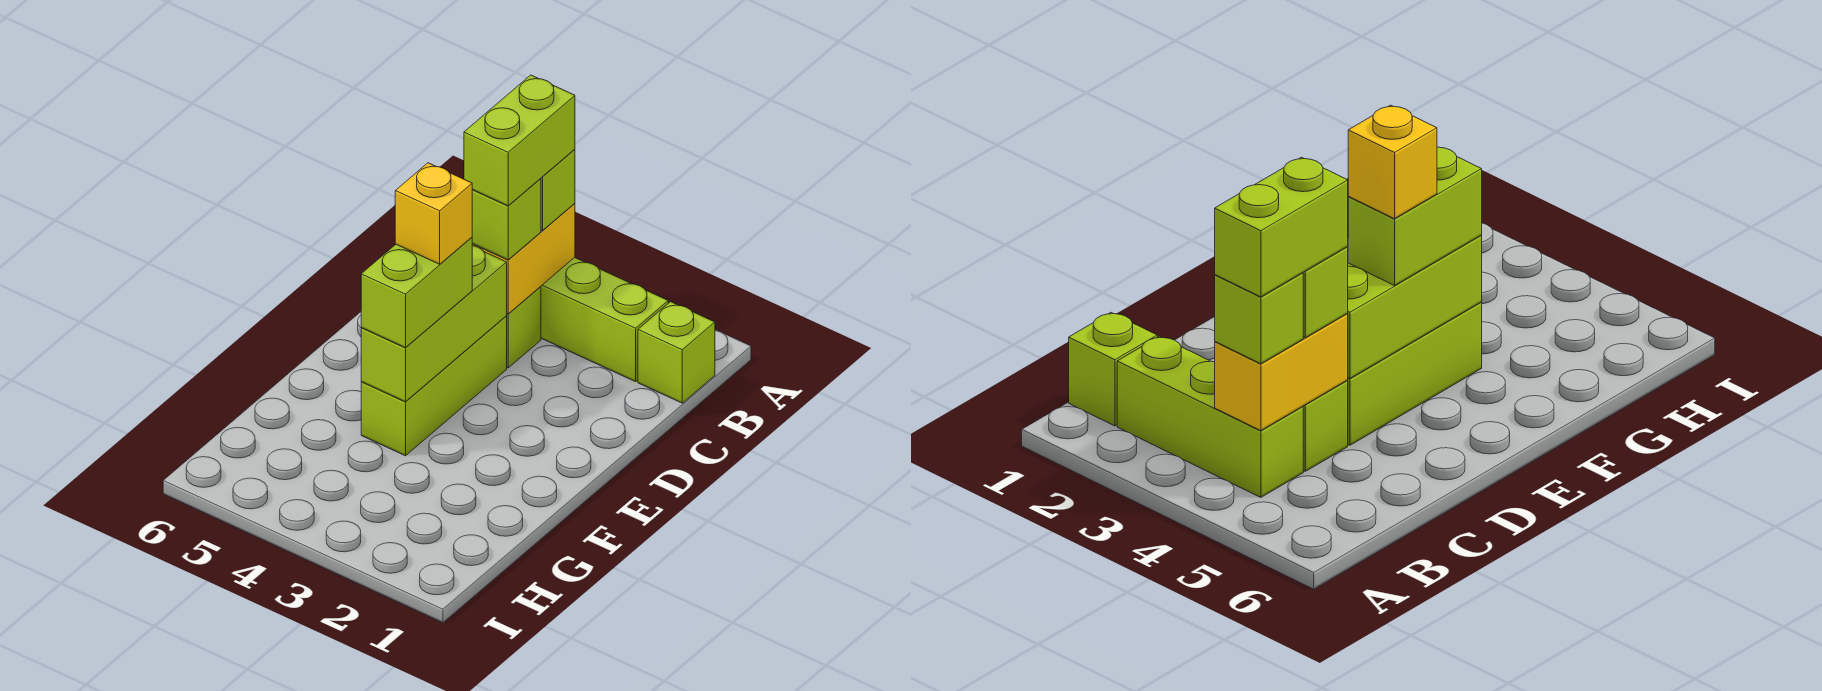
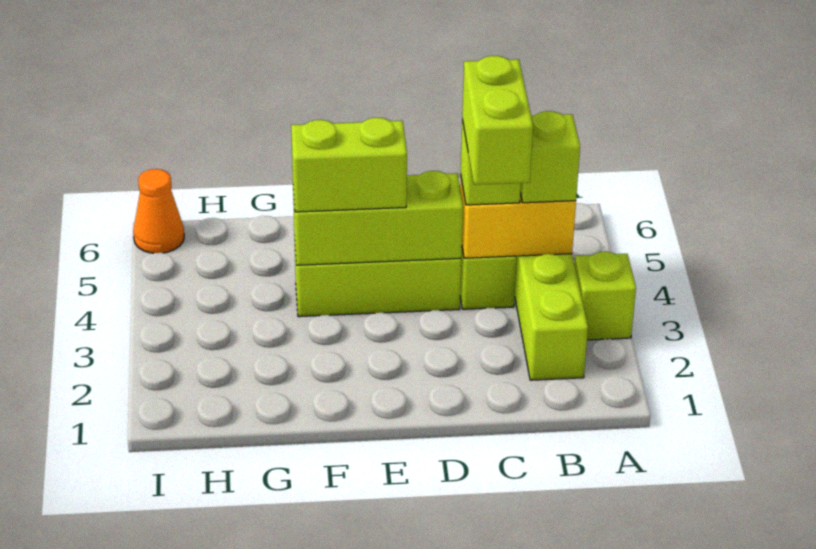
lime 1x1 brick [638,302,715,403] -> lime 1x1 brick moved to [574,252,636,340]
lime 1x2 brick [464,75,575,206] -> lime 1x2 brick turned to [462,56,533,185]
yellow 1x1 brick [395,163,472,264] -> none
none -> orange 1x1 cone [133,169,184,253]

